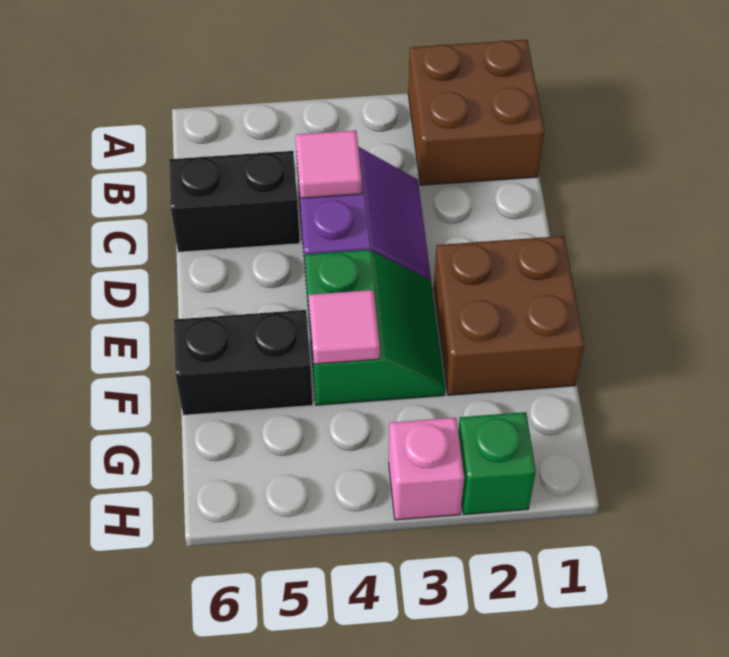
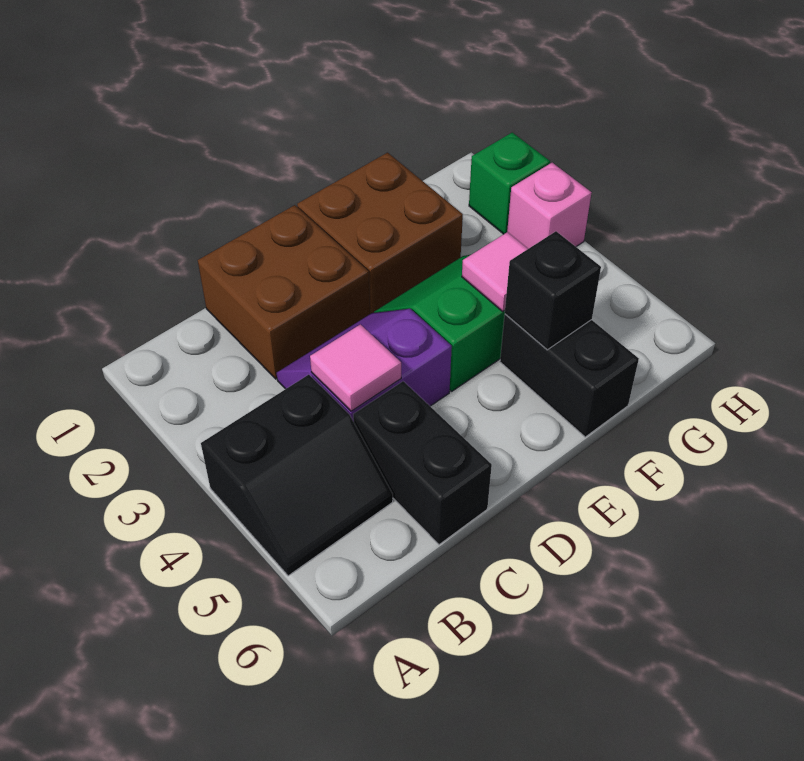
brown 2x2 brick [408,40,545,185] -> brown 2x2 brick moved to [198,205,370,379]
none -> black 2x2 slope [201,375,393,576]
none -> black 1x1 brick [505,231,601,350]

